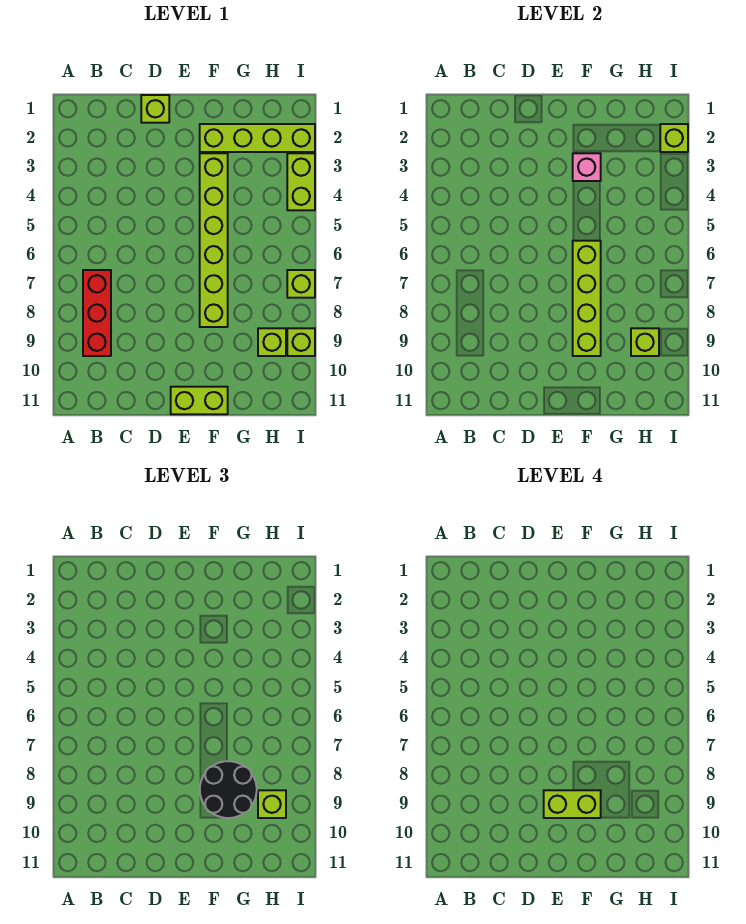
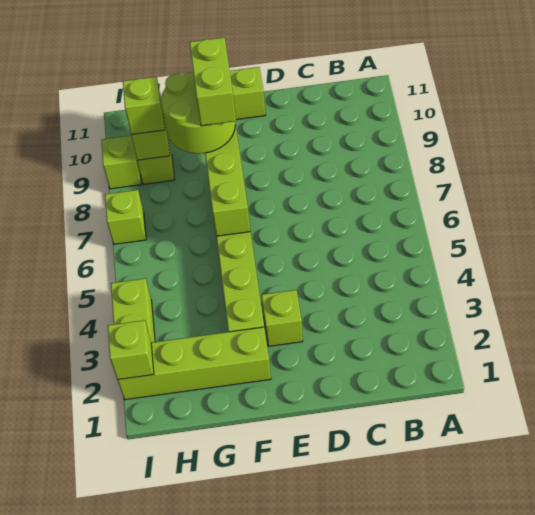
red 1x3 brick [83,270,111,356] -> none
lime 1x1 brick [141,95,169,123] -> lime 1x1 brick moved to [262,290,303,346]
lime 1x2 brick [544,790,601,818] -> lime 1x2 brick turned to [190,38,236,126]
pink 1x1 brick [573,153,601,181] -> none
black 2x2 round brick [200,761,257,818] -> lime 2x2 round brick [161,72,235,154]

